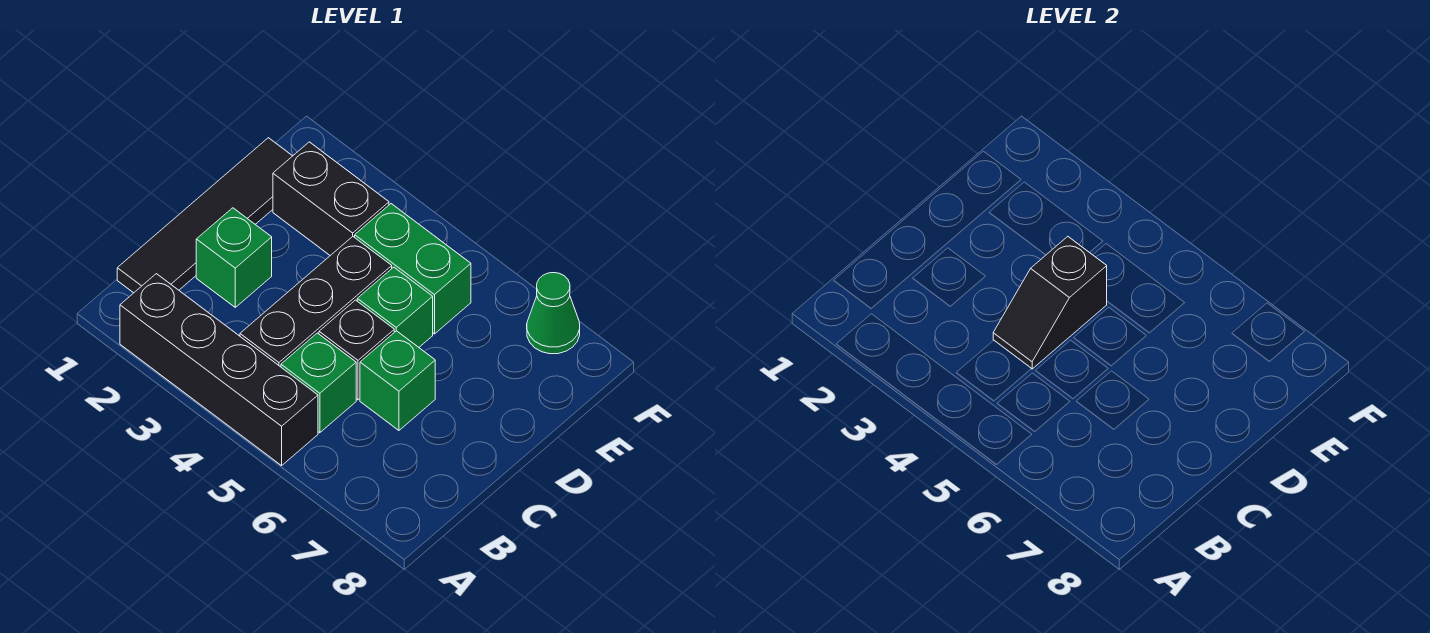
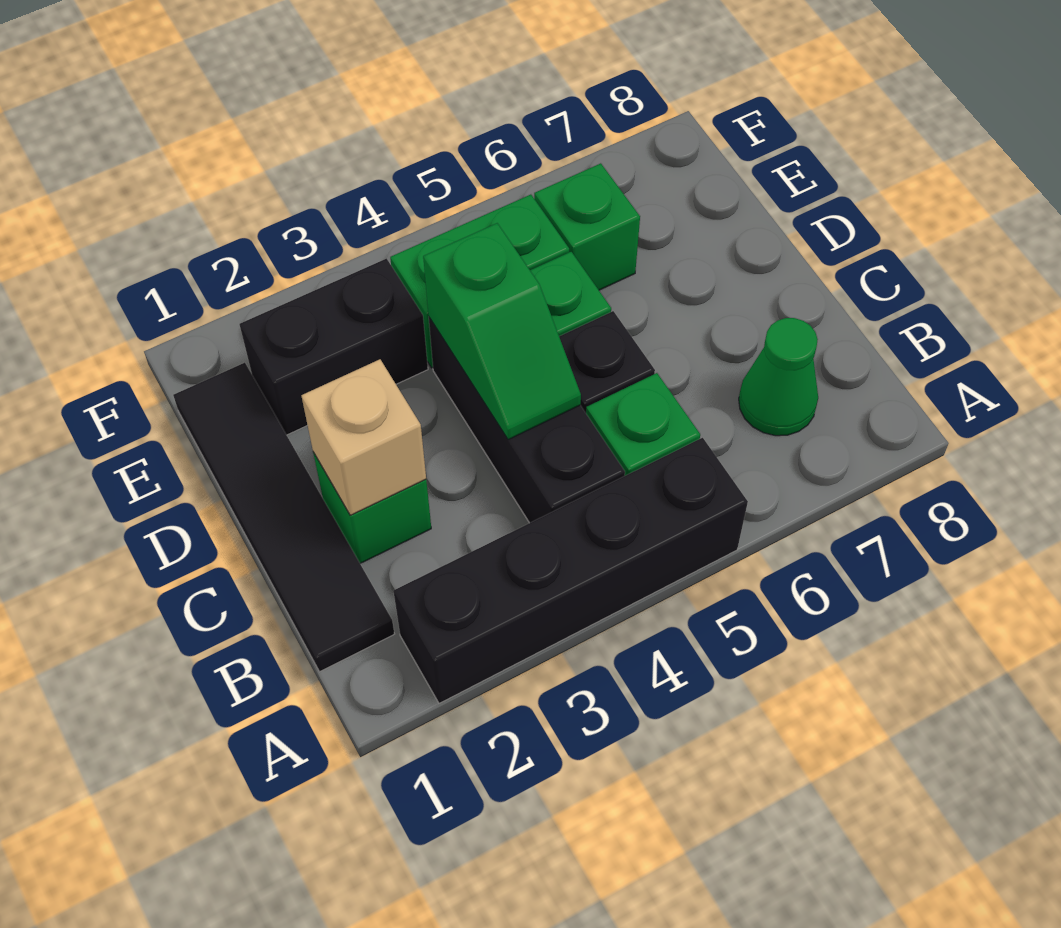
none -> tan 1x1 brick [301,359,426,515]
black 1x2 slope [993,237,1107,369] -> green 1x2 slope [423,223,581,440]
green 1x1 brick [360,331,435,430] -> green 1x1 brick moved to [534,163,640,290]
green 1x1 cone [527,273,580,354] -> green 1x1 cone moved to [739,318,818,436]

